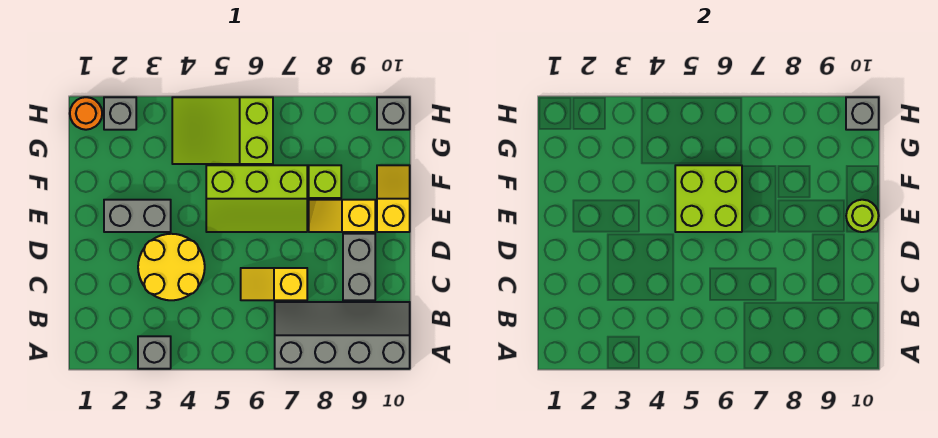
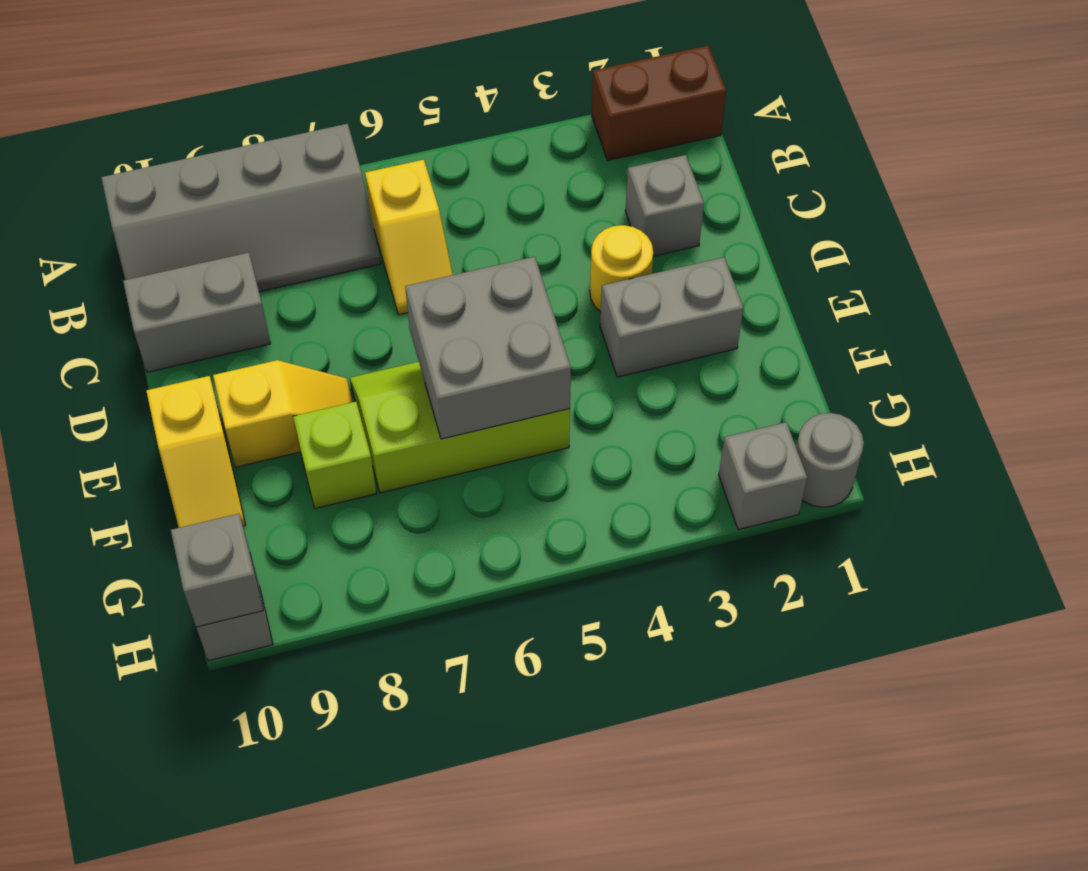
none -> brown 1x2 brick [592,46,726,160]
grey 1x1 brick [138,336,171,369] -> grey 1x1 brick moved to [625,155,704,256]
yellow 2x2 round brick [138,234,205,300] -> yellow 1x1 round brick [590,225,653,312]
yellow 1x2 slope [241,268,307,300] -> yellow 1x2 slope turned to [365,160,453,315]
grey 1x2 brick [343,234,375,300] -> grey 1x2 brick turned to [123,253,270,372]
lime 2x2 brick [675,165,742,232] -> grey 2x2 brick [405,257,571,439]
lime 1x1 round brick [846,200,879,232] -> none
lime 2x3 slope [172,97,273,164] -> none
orange 1x1 round brick [70,97,102,130] -> grey 1x1 round brick [796,413,864,507]

